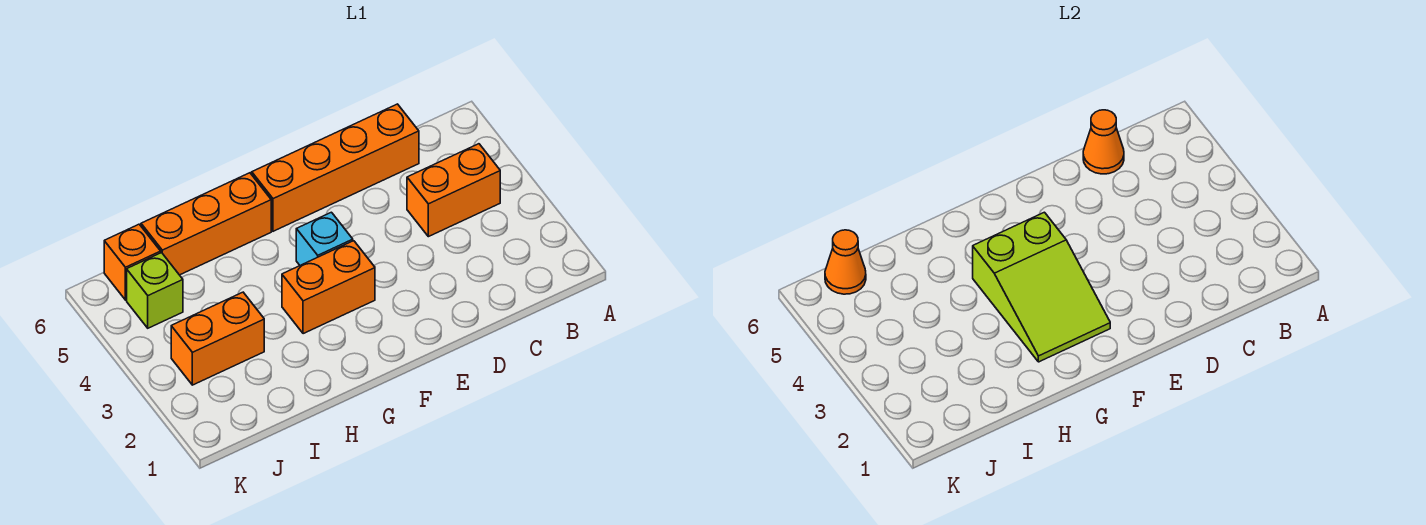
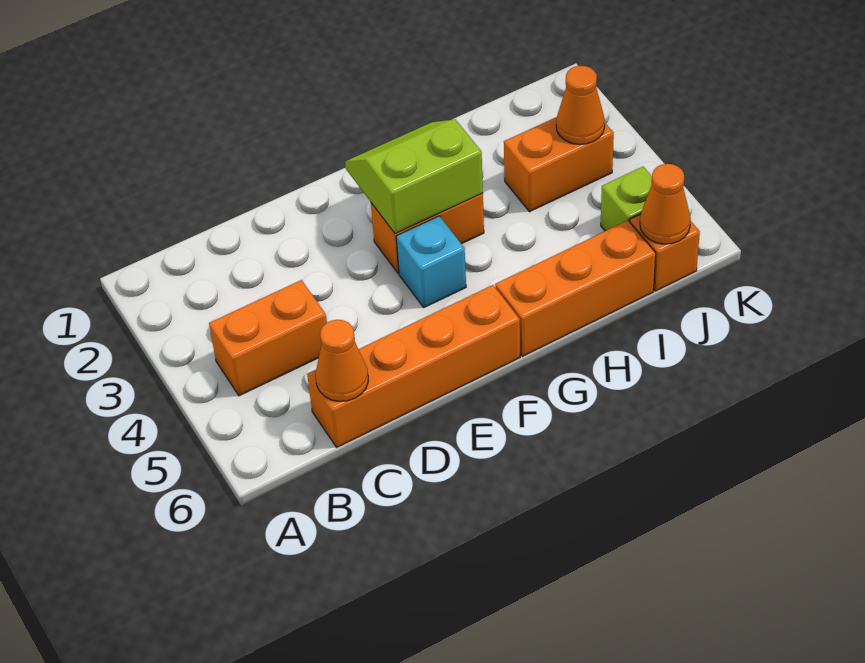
lime 2x3 slope [973,212,1110,362] -> lime 2x2 slope [345,119,483,234]
none -> orange 1x1 cone [556,66,605,144]

